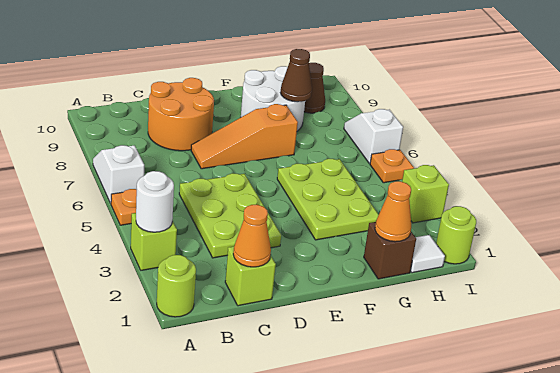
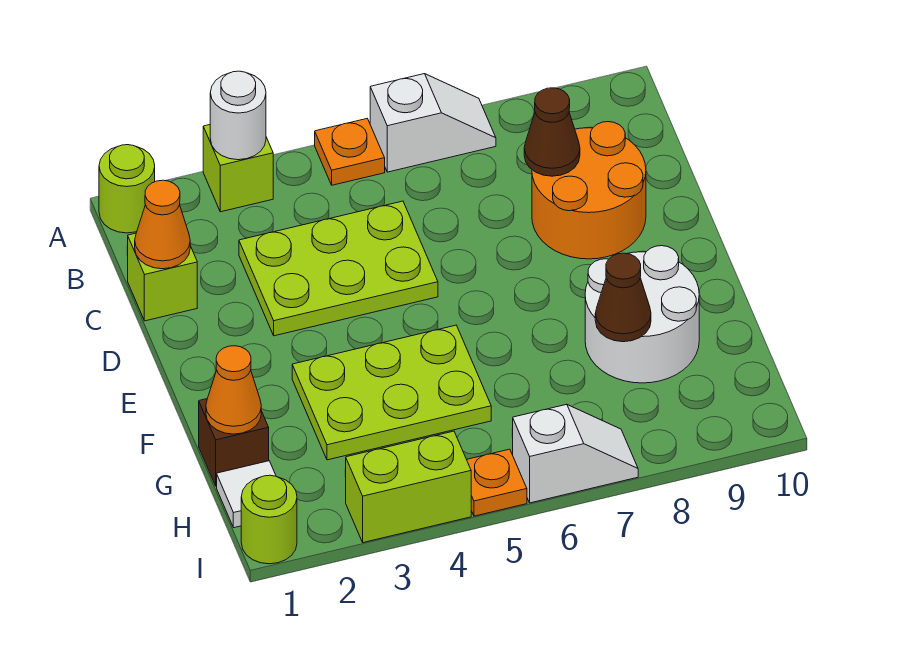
orange 1x3 slope [191,104,298,169] -> none
brown 1x1 cone [304,63,325,113] -> brown 1x1 cone moved to [524,88,580,176]
lime 1x1 brick [402,165,449,223] -> lime 1x2 brick [345,431,471,543]

